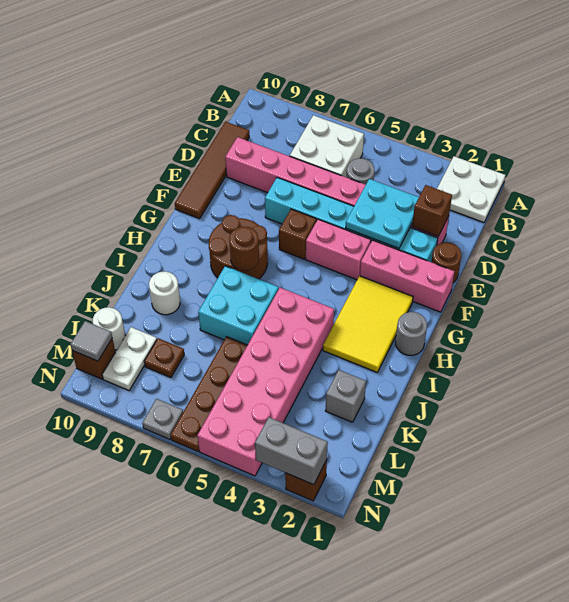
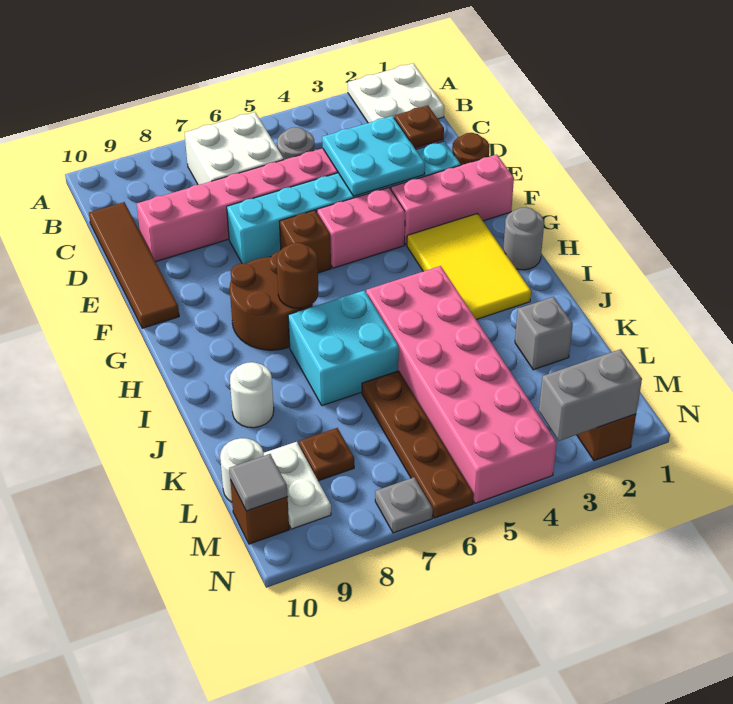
brown 1x1 brick [412,185,452,236] -> brown 1x1 plate [394,106,444,148]

